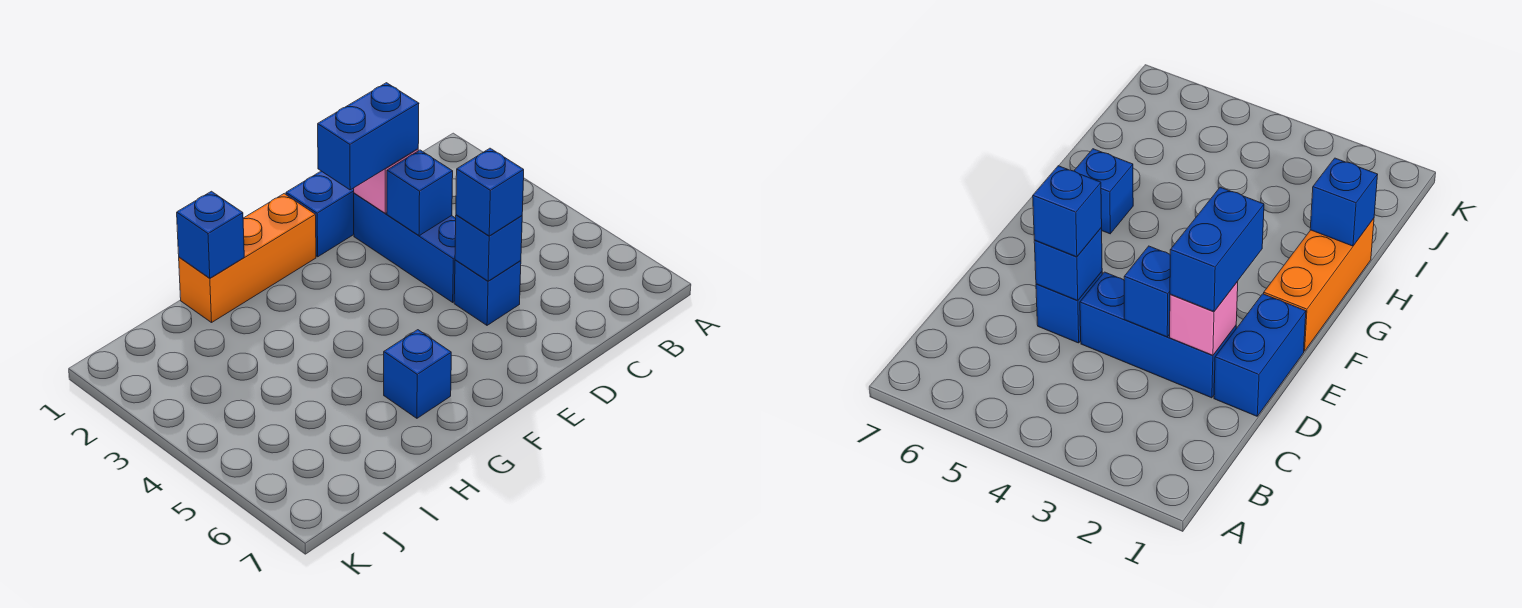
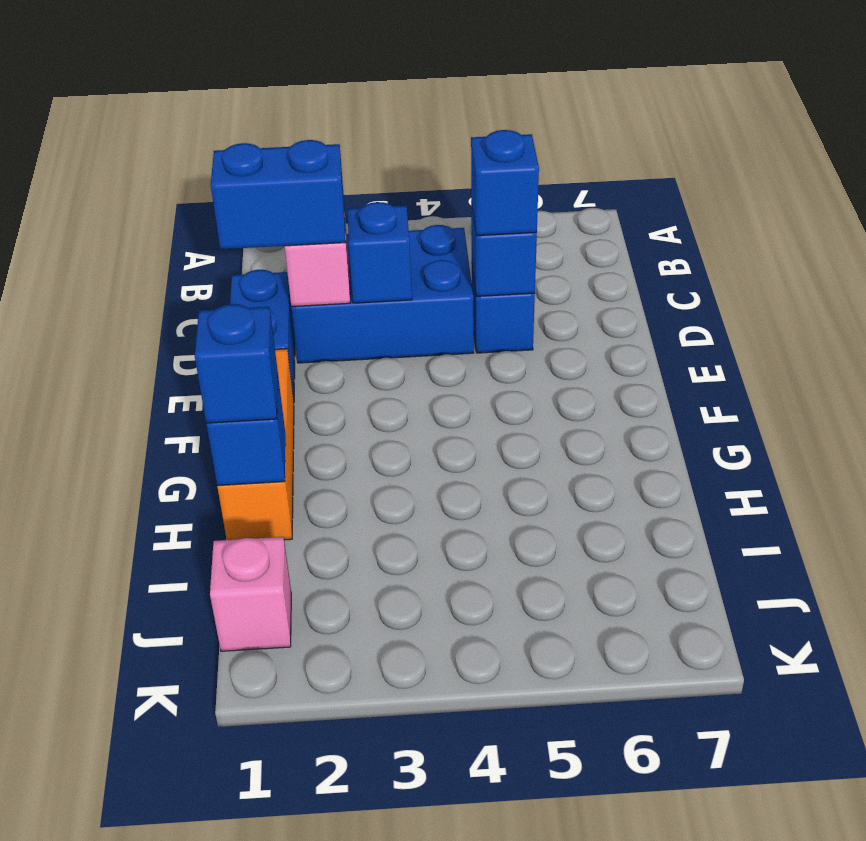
blue 1x3 brick [354,193,456,302] -> blue 2x3 brick [291,225,474,363]
blue 1x2 brick [318,83,419,190] -> blue 1x2 brick turned to [211,140,346,249]
blue 1x1 brick [384,330,451,418] -> blue 1x1 brick moved to [195,304,278,423]
none -> pink 1x1 brick [210,537,291,651]

